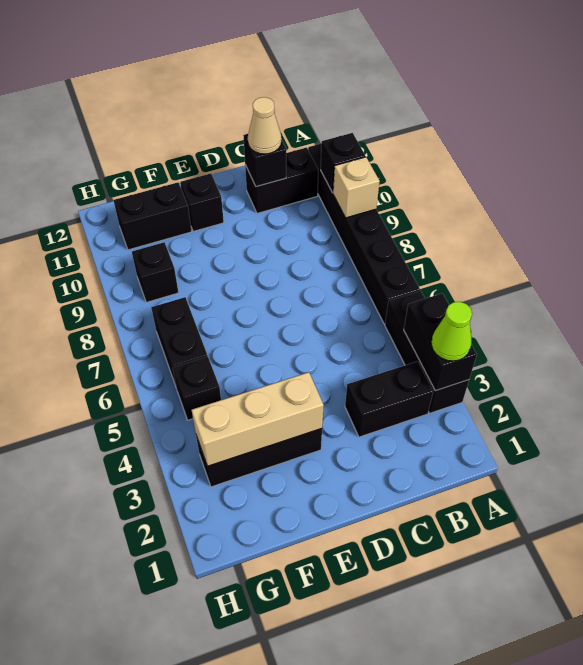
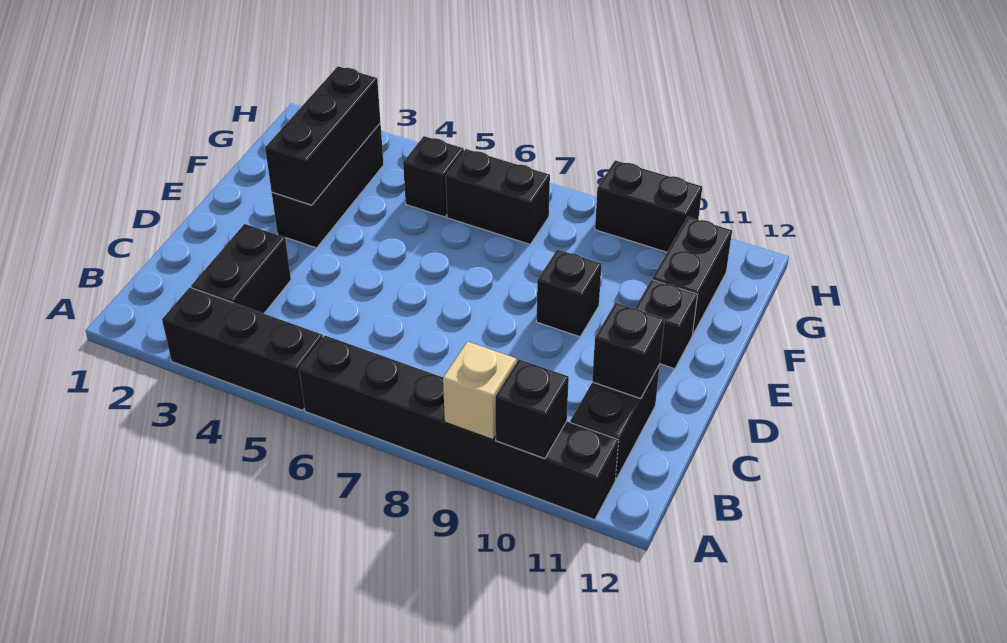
black 1x2 brick [404,293,477,391] -> black 1x2 brick moved to [595,160,702,252]
lime 1x1 cone [431,302,472,361] -> none
tan 1x1 cone [248,97,282,154] -> none
tan 1x3 brick [192,372,324,466] -> black 1x3 brick [265,66,381,205]
black 1x1 brick [132,242,179,302] -> black 1x1 brick moved to [537,249,602,337]

